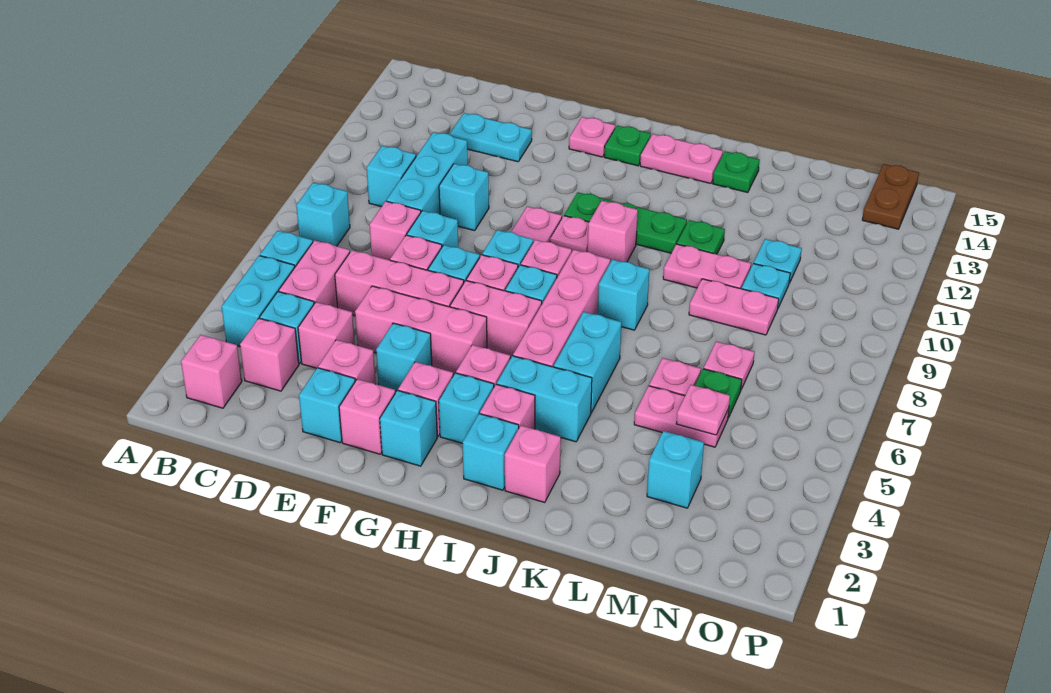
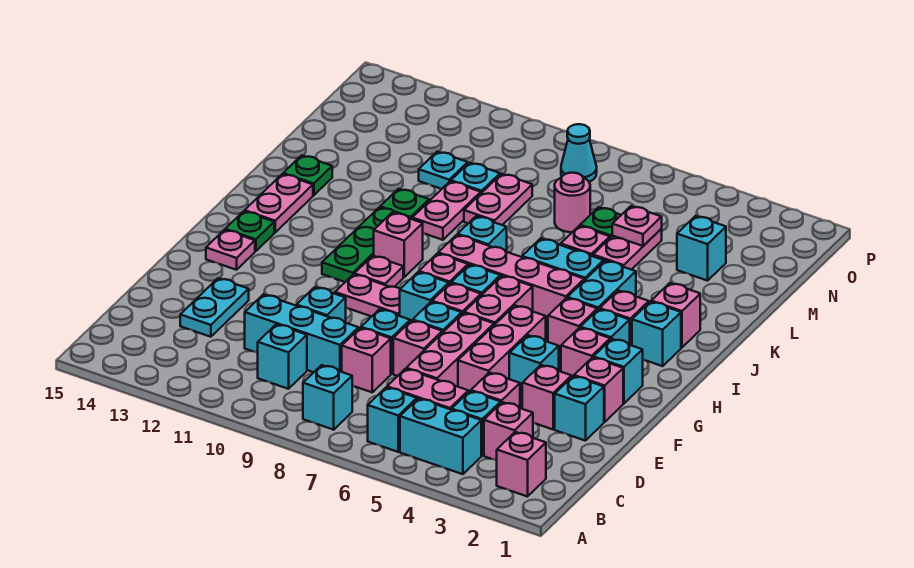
pink 1x1 plate [704,342,754,389] -> pink 1x1 round brick [555,173,590,232]
none -> cyan 1x1 cone [561,124,597,182]
brown 1x2 plate [862,164,919,229] -> none

